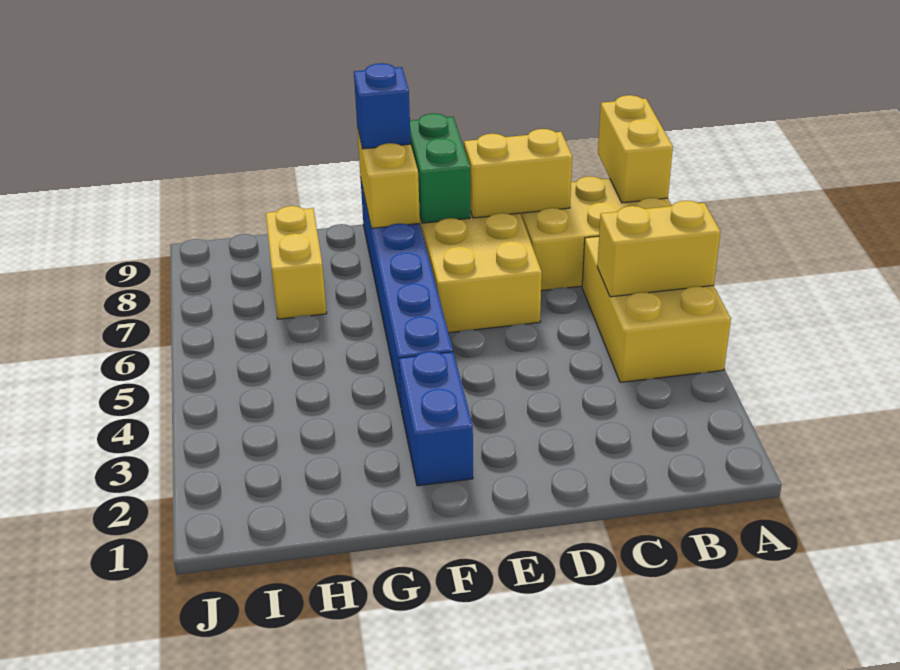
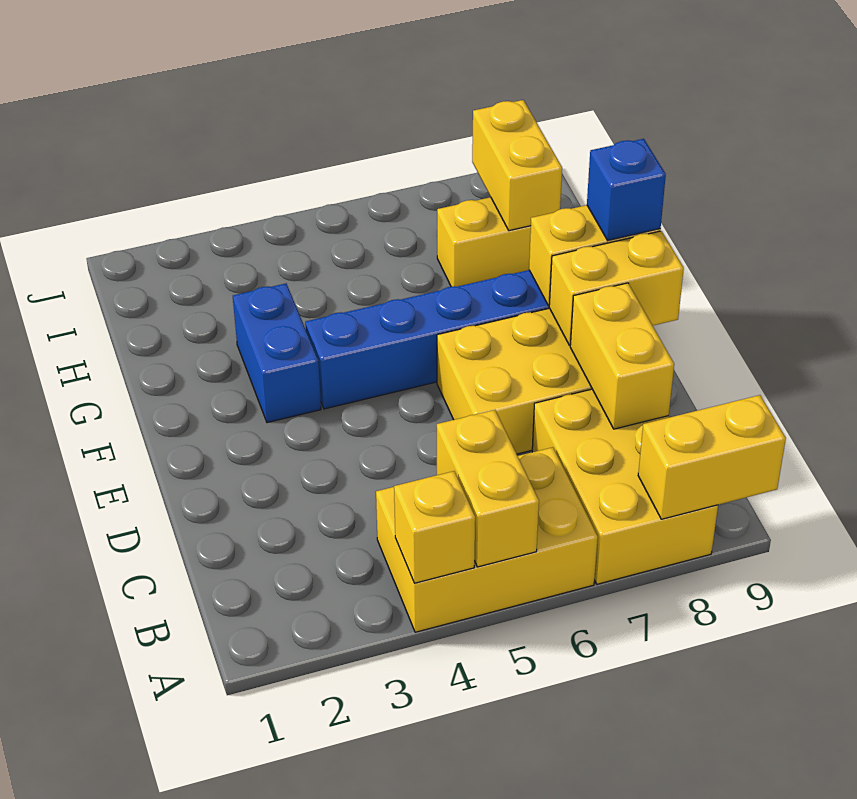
none -> yellow 1x1 brick [394,471,475,583]
green 1x2 brick [410,113,470,223] -> yellow 1x2 brick [549,231,684,345]
blue 1x2 brick [399,351,473,486] -> blue 1x2 brick turned to [233,283,321,423]
none -> yellow 1x2 brick [472,100,562,231]

